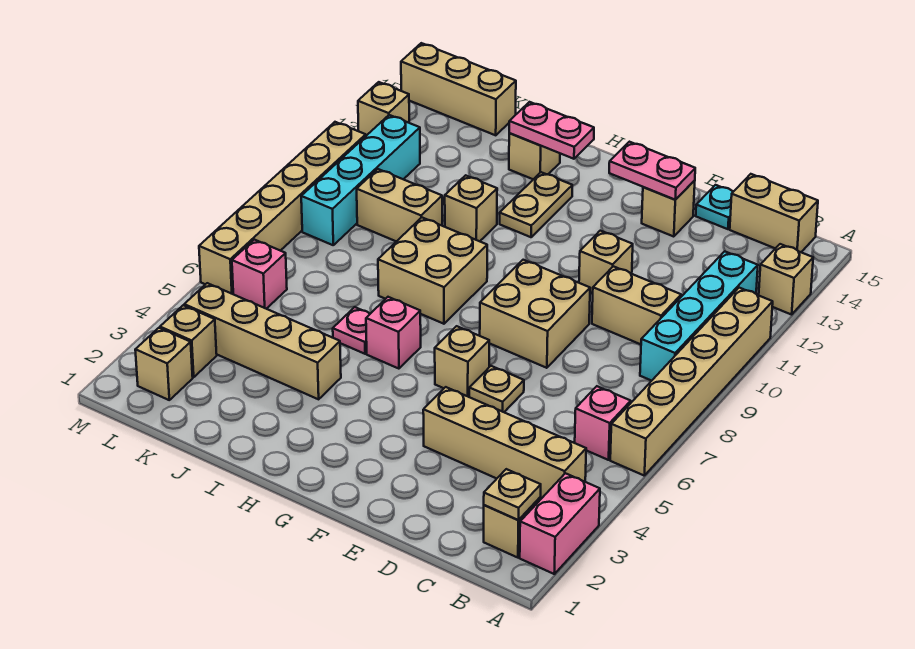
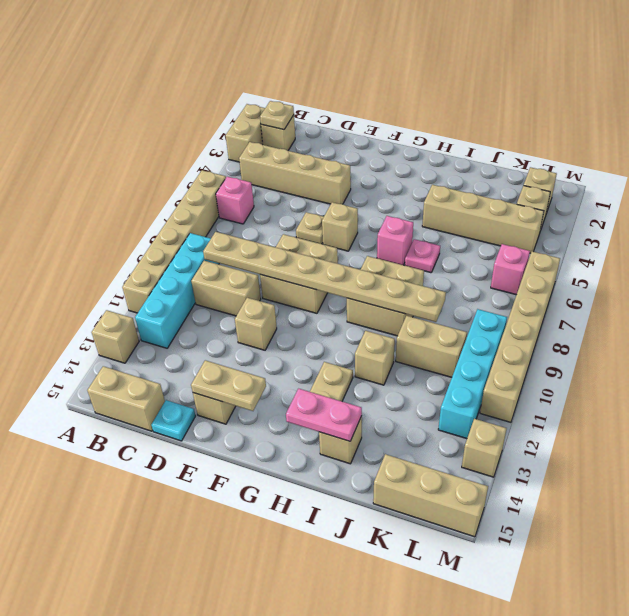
pink 1x2 brick [520,473,600,574] -> tan 1x2 brick [226,104,265,162]
none -> tan 1x8 plate [203,232,446,322]
pink 1x2 plate [609,142,695,200] -> tan 1x2 plate [191,360,266,411]

